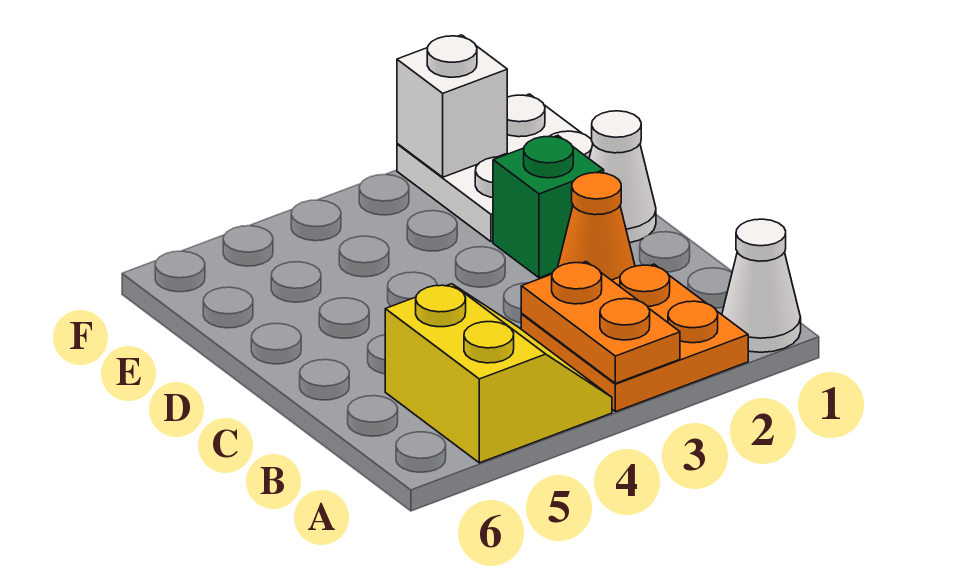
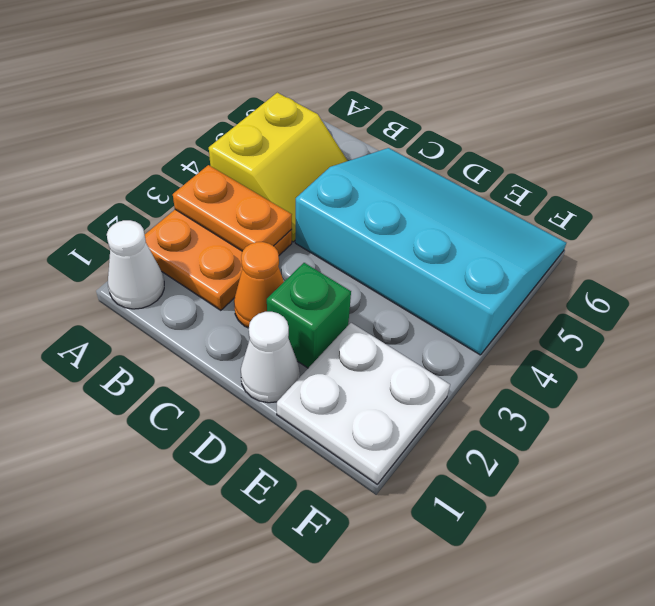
yellow 2x2 slope [385,284,612,463] -> yellow 2x2 slope turned to [209,93,348,242]
none -> cyan 3x4 slope [295,148,566,355]
white 1x1 brick [397,35,507,177] -> none

